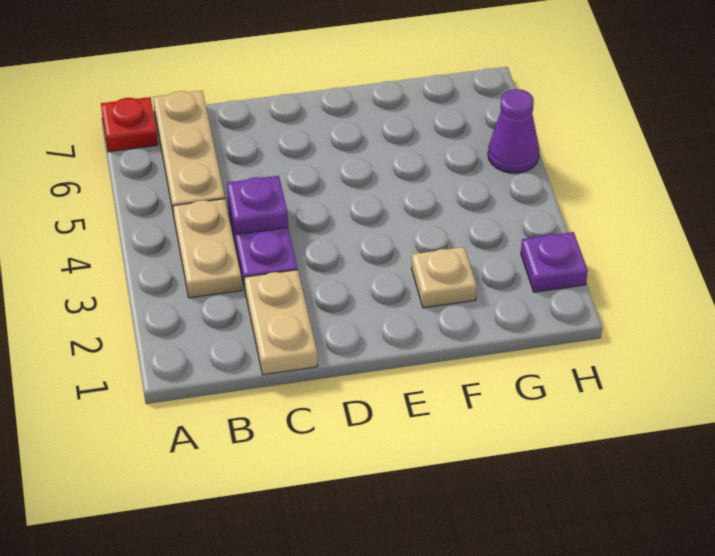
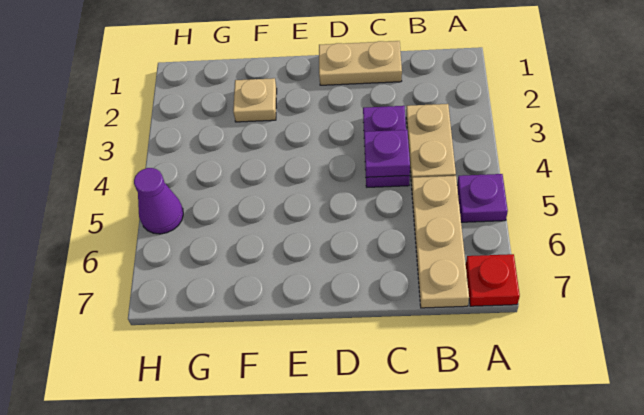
tan 1x2 plate [244,270,318,375] -> tan 1x2 plate turned to [319,41,402,85]
purple 1x1 plate [521,232,588,292] -> purple 1x1 plate moved to [457,174,508,222]

